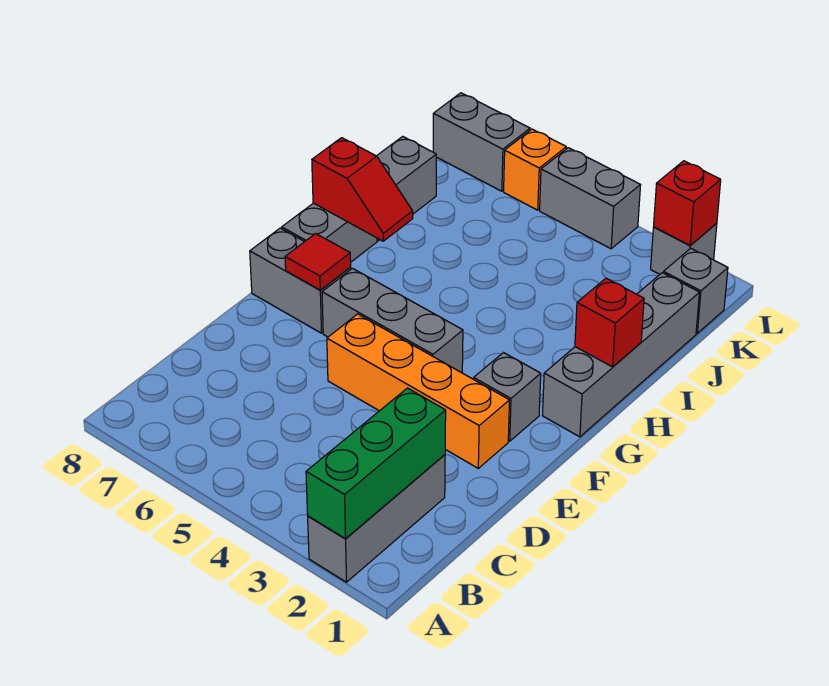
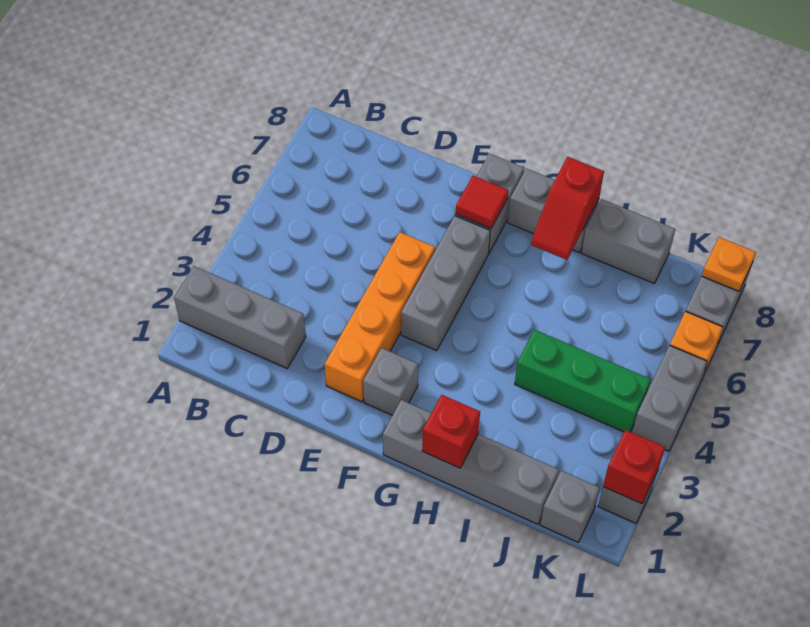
green 1x3 brick [306,388,446,539] -> green 1x3 brick moved to [515,330,651,432]
none -> orange 1x1 plate [702,237,756,291]

